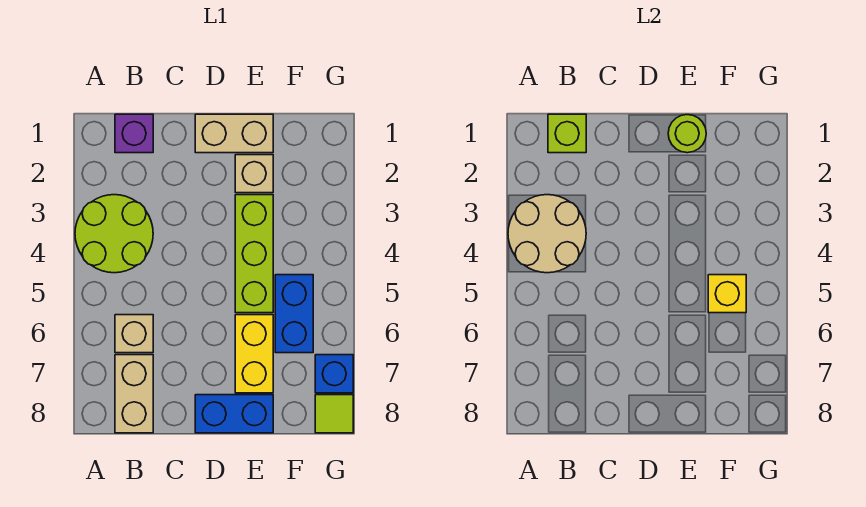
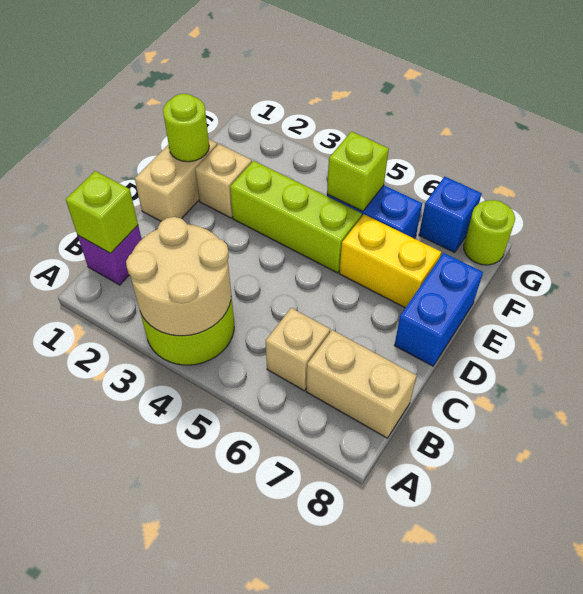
yellow 1x1 brick [708,275,746,313] -> lime 1x1 brick [327,131,389,211]
lime 1x1 tile [315,395,353,433] -> lime 1x1 round brick [464,200,515,265]

